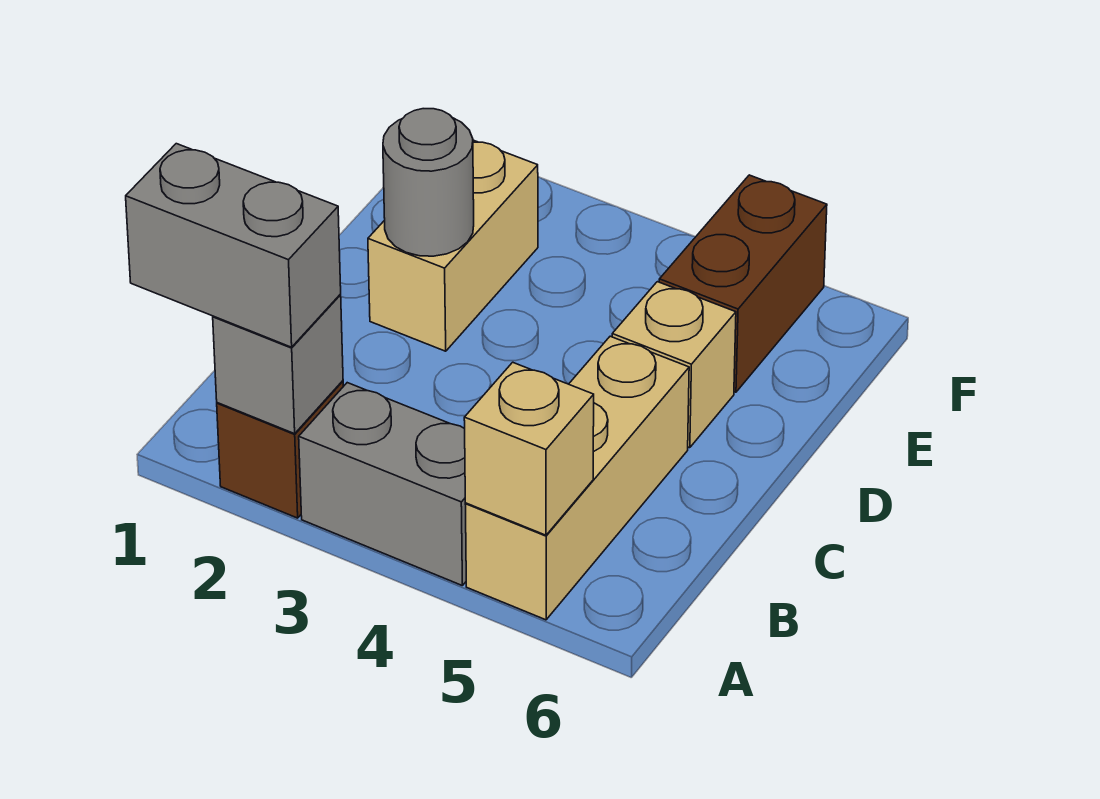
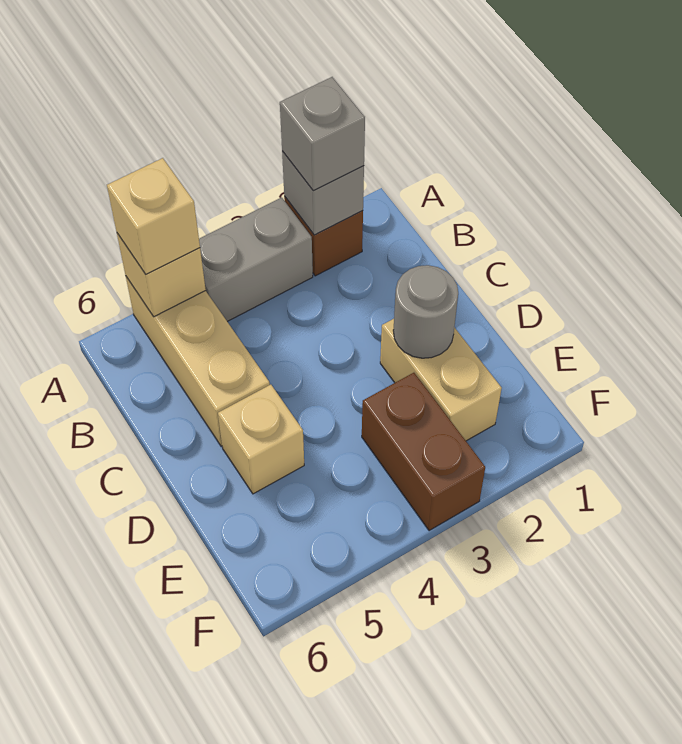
grey 1x2 brick [126,144,341,347] -> grey 1x1 brick [280,77,365,191]
none -> tan 1x1 brick [107,158,200,274]
brown 1x2 brick [659,175,827,392] -> brown 1x2 brick moved to [362,373,485,531]

